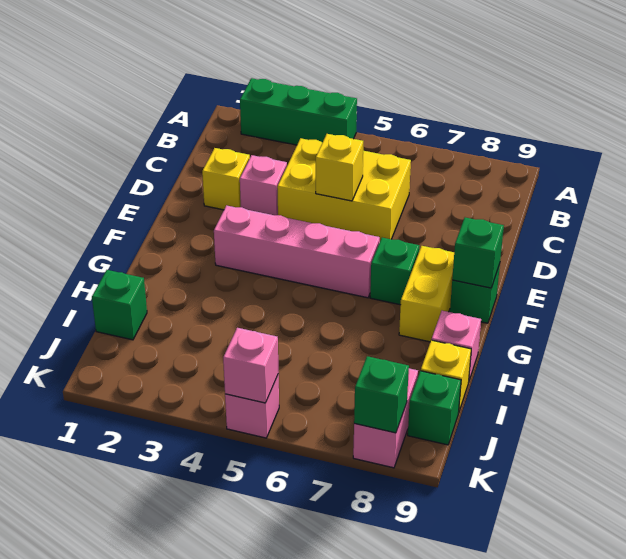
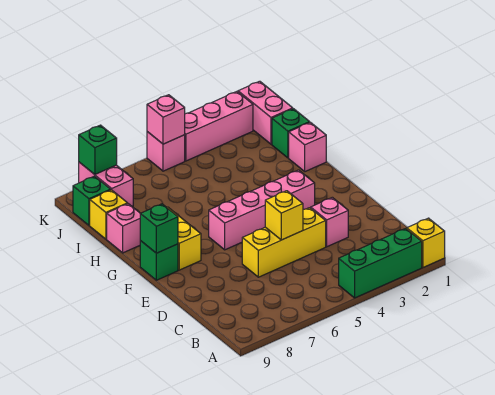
yellow 2x3 brick [277,138,411,240] -> yellow 1x3 brick [242,208,326,277]
yellow 1x1 brick [202,148,250,210] -> yellow 1x1 brick moved to [407,218,445,267]
green 1x1 brick [370,238,419,305] -> none
none -> pink 1x1 brick [289,122,326,172]
none -> pink 1x2 brick [238,81,293,144]
none -> pink 1x3 brick [185,92,253,161]

